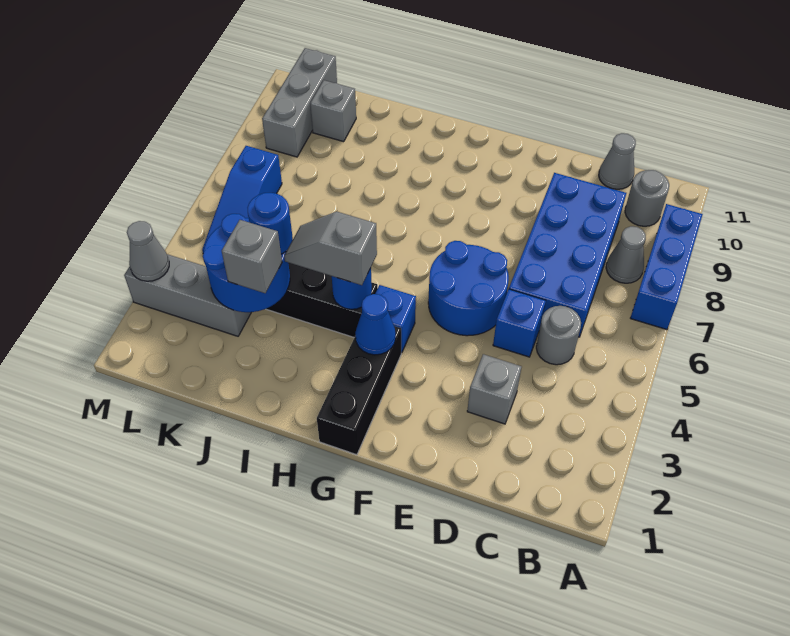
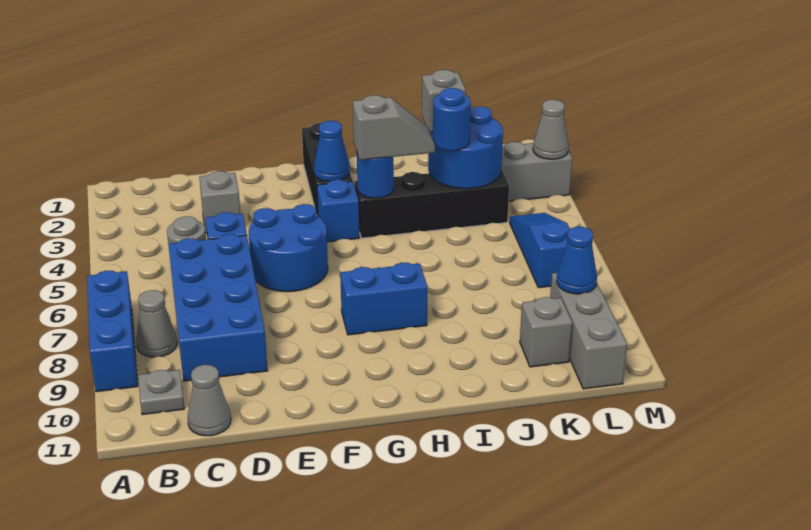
grey 1x1 round brick [625,170,669,226] -> grey 1x1 plate [138,370,184,415]
none -> blue 1x2 brick [340,263,428,335]
none -> blue 1x1 cone [557,227,597,294]

